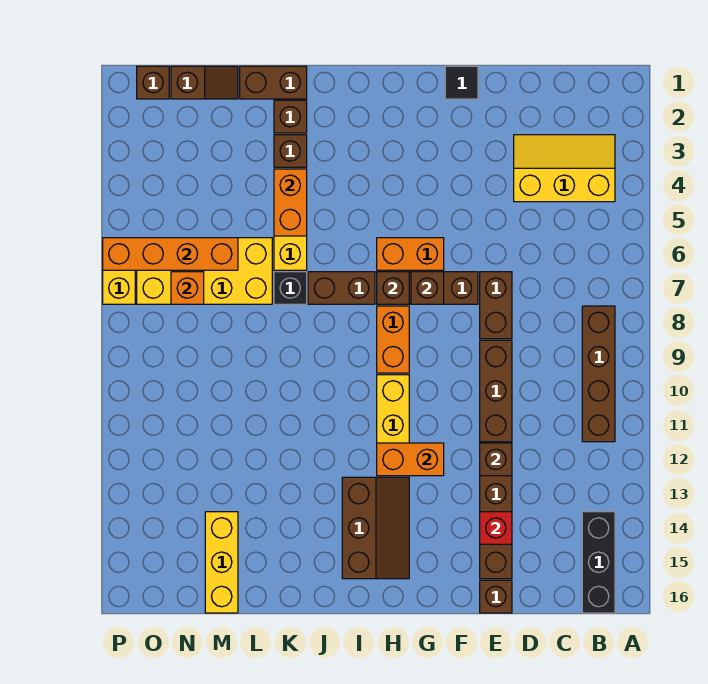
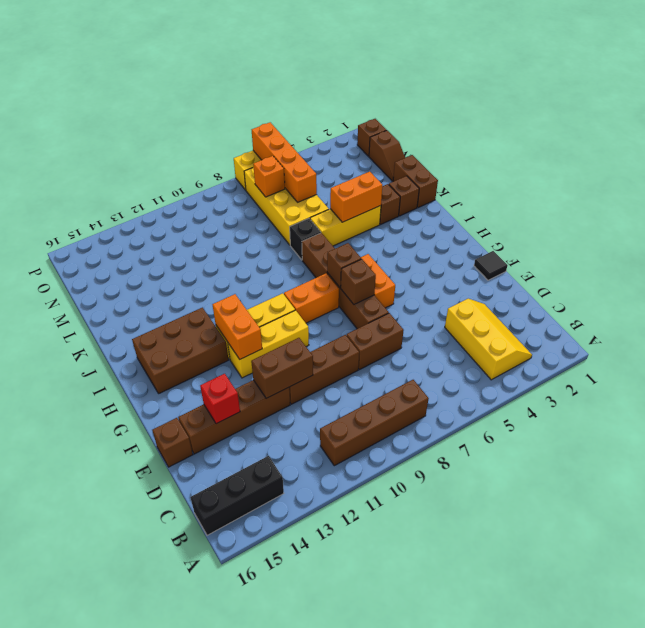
brown 1x1 brick [480,443,512,476] -> brown 1x2 brick [251,338,313,398]
brown 2x3 slope [342,477,409,579] -> brown 2x3 brick [132,308,229,394]
yellow 1x3 brick [205,512,238,613] -> yellow 1x3 brick moved to [228,310,309,378]

